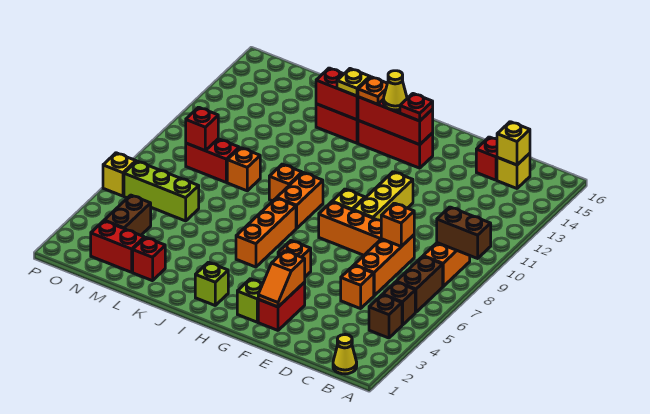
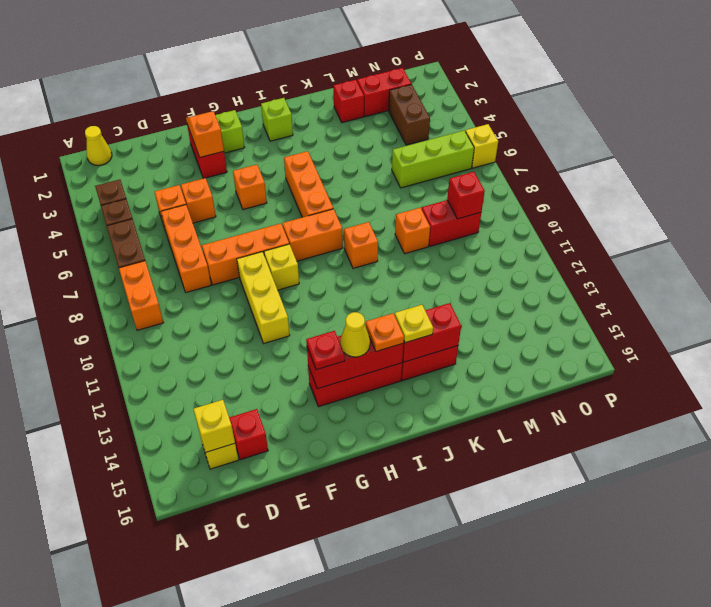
brown 1x2 brick [437,207,491,258] -> none
orange 1x1 brick [381,203,414,246] -> orange 1x1 brick moved to [181,178,216,223]
orange 1x2 brick [277,173,323,229] -> orange 1x2 brick turned to [283,209,343,261]

